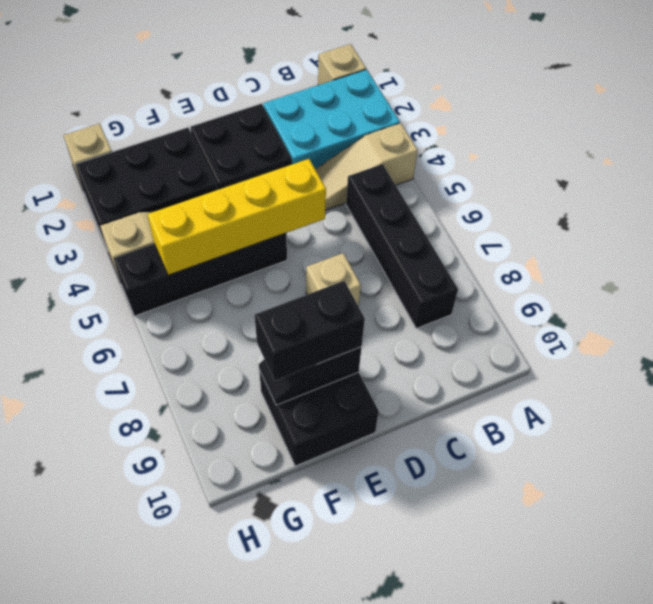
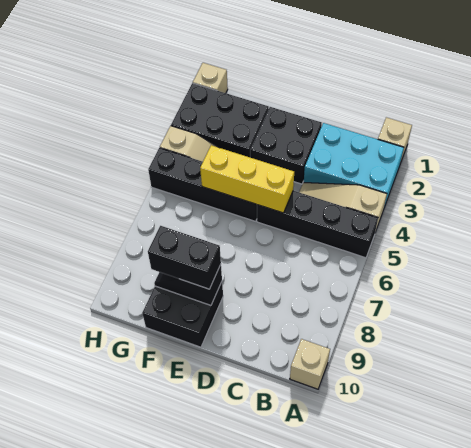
black 1x4 brick [346,164,458,328] -> black 1x4 brick turned to [257,191,378,258]
yellow 1x4 brick [147,159,326,275] -> yellow 1x3 brick [200,145,294,213]
tan 1x1 brick [306,253,361,306] -> tan 1x1 brick moved to [290,339,330,389]

